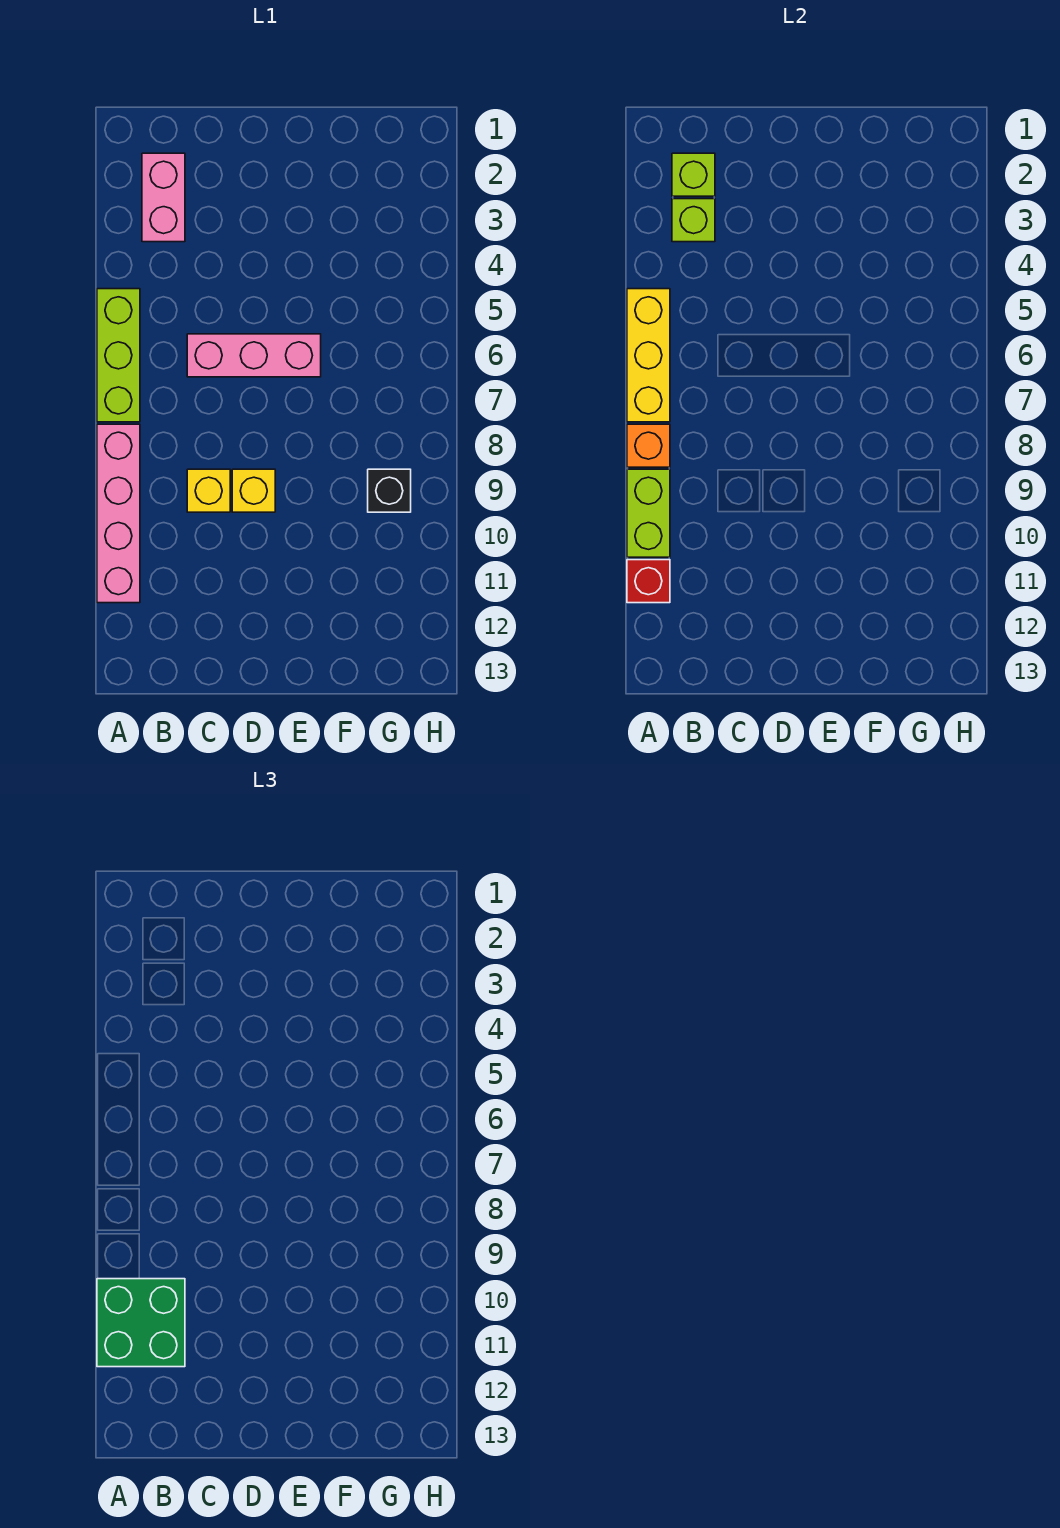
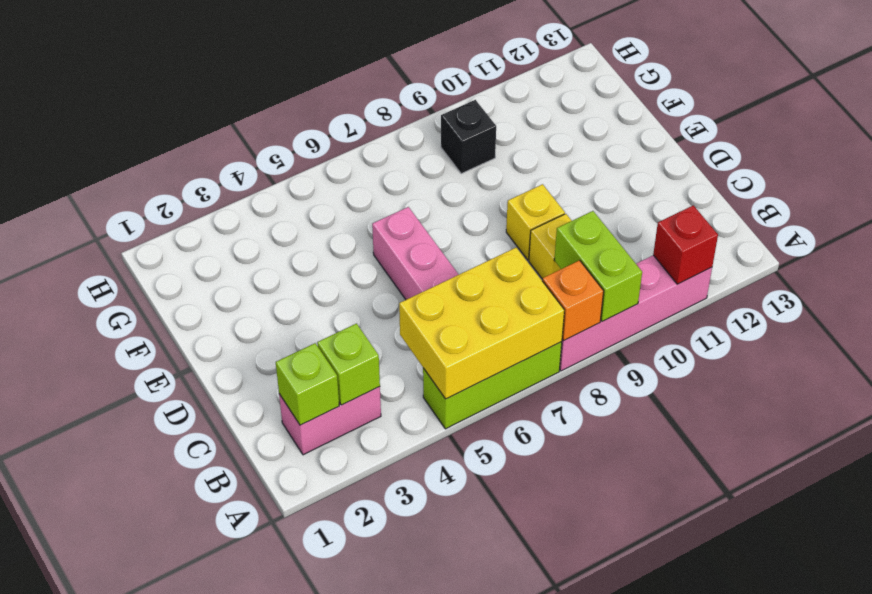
yellow 1x3 brick [627,289,670,422] -> yellow 2x3 brick [399,248,564,399]
lime 1x2 brick [627,469,670,557] -> lime 1x2 brick turned to [554,211,642,321]
green 2x2 brick [97,1279,185,1367] -> none

